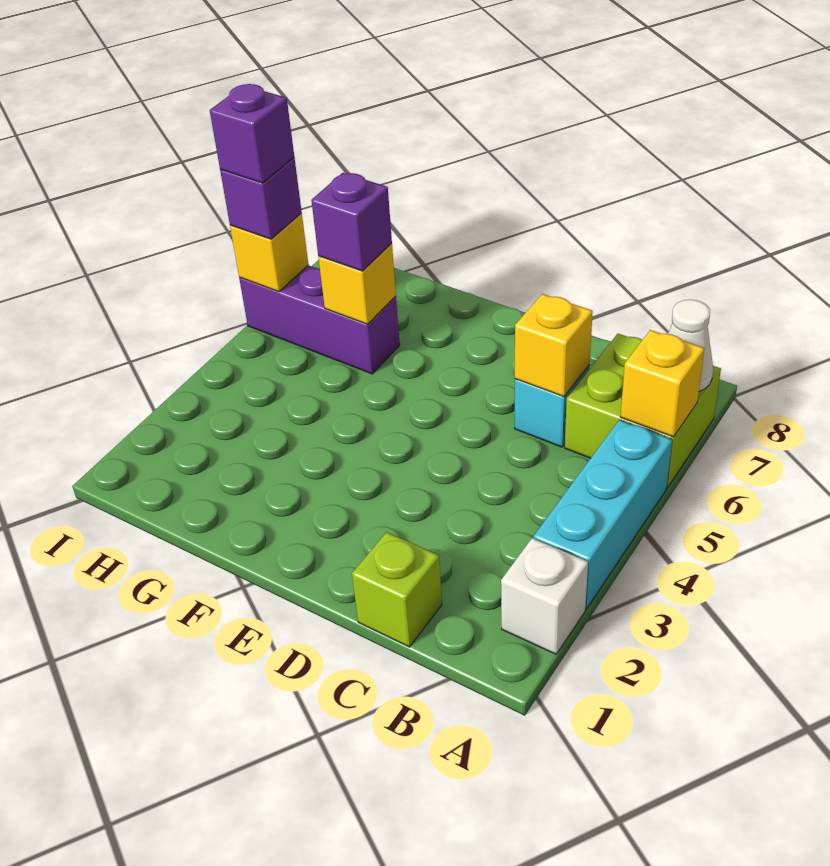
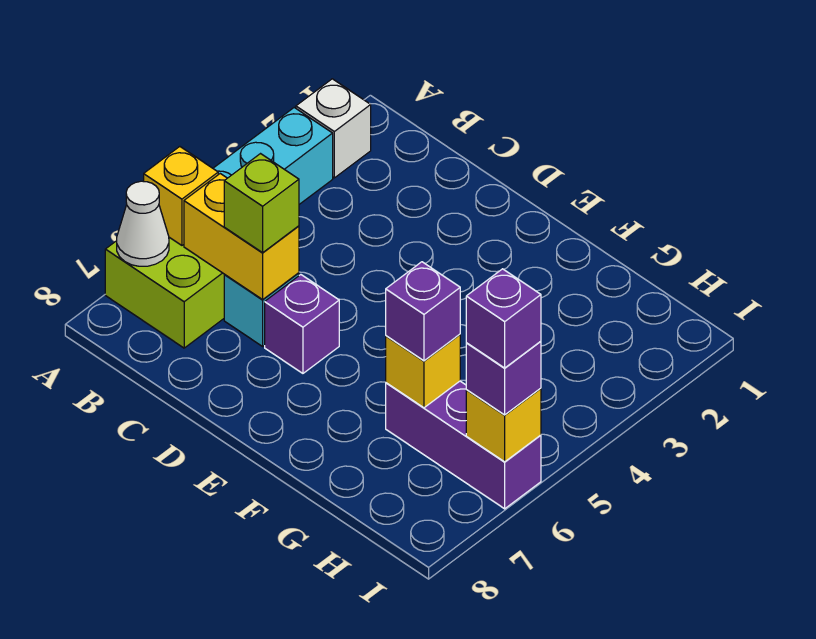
lime 1x1 brick [352,532,442,647] -> lime 1x1 brick moved to [224,154,299,253]
yellow 1x1 brick [515,294,593,397] -> yellow 1x2 brick [184,174,299,300]
none -> purple 1x1 brick [265,275,339,373]

